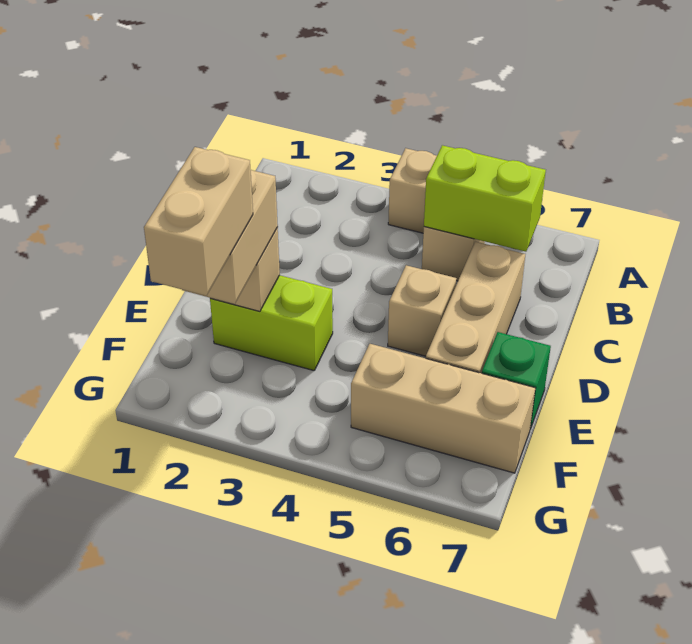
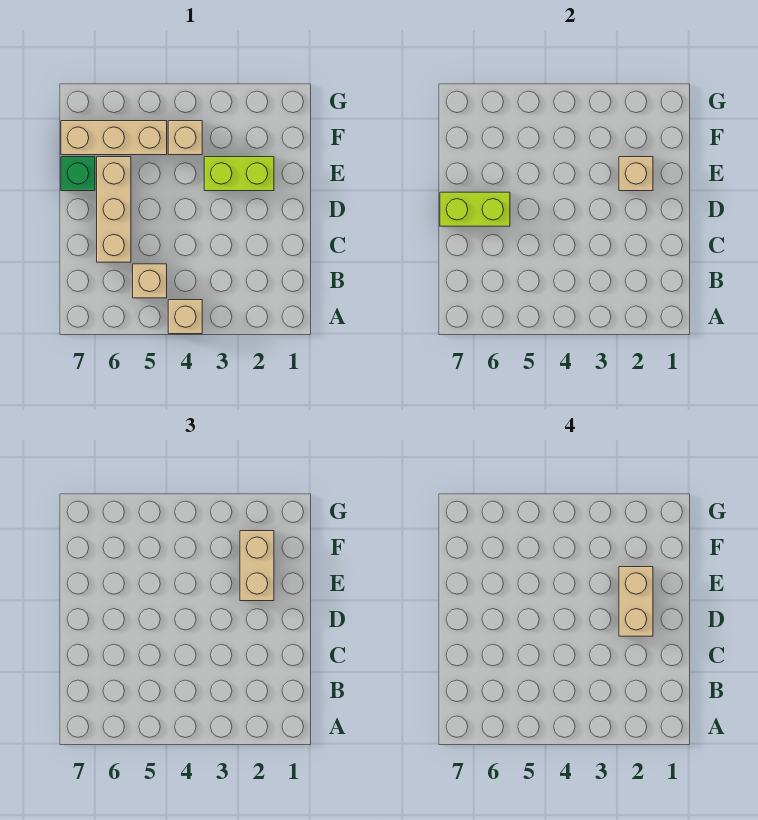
lime 1x2 brick [424,145,546,252] -> lime 1x2 brick moved to [440,192,510,226]
tan 1x1 brick [388,265,456,356] -> tan 1x1 brick moved to [168,121,202,155]
tan 1x2 brick [144,147,253,296] -> tan 1x2 brick moved to [619,567,653,636]

